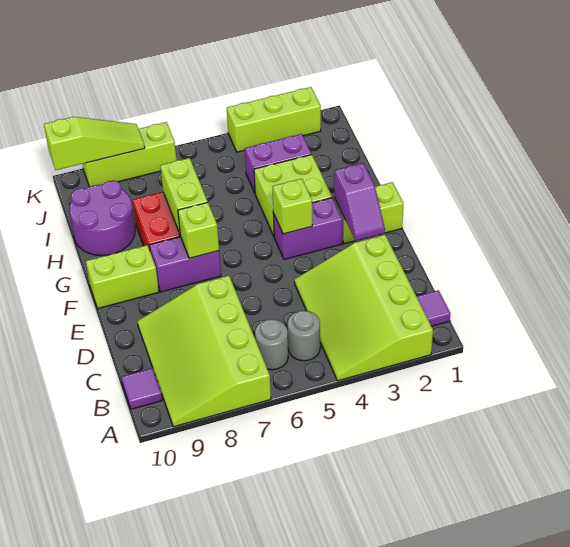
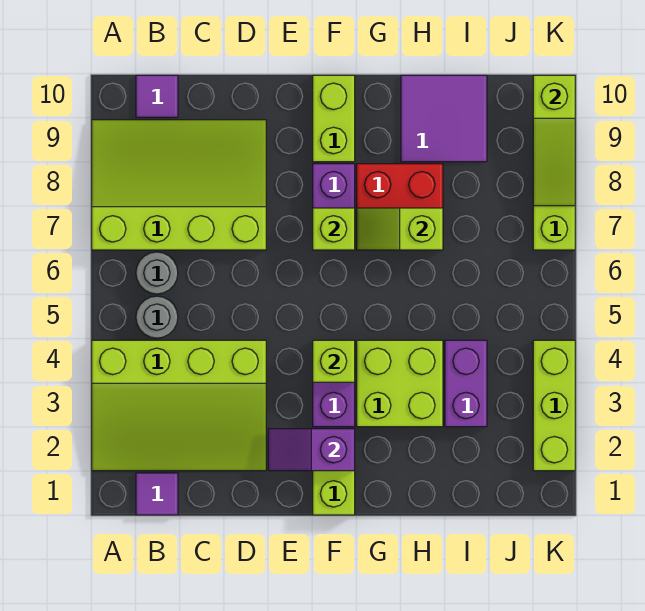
lime 3x4 slope [294,235,433,381] -> lime 3x4 slope turned to [92,340,266,471]
lime 1x2 brick [160,158,208,234] -> lime 1x2 slope [357,208,443,250]
purple 2x2 round brick [69,181,135,256] -> purple 2x2 tile [401,75,487,162]

